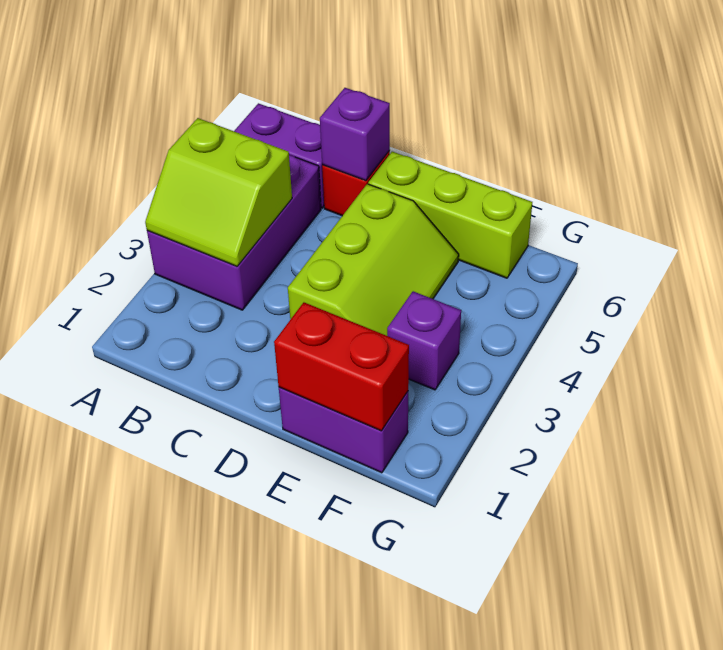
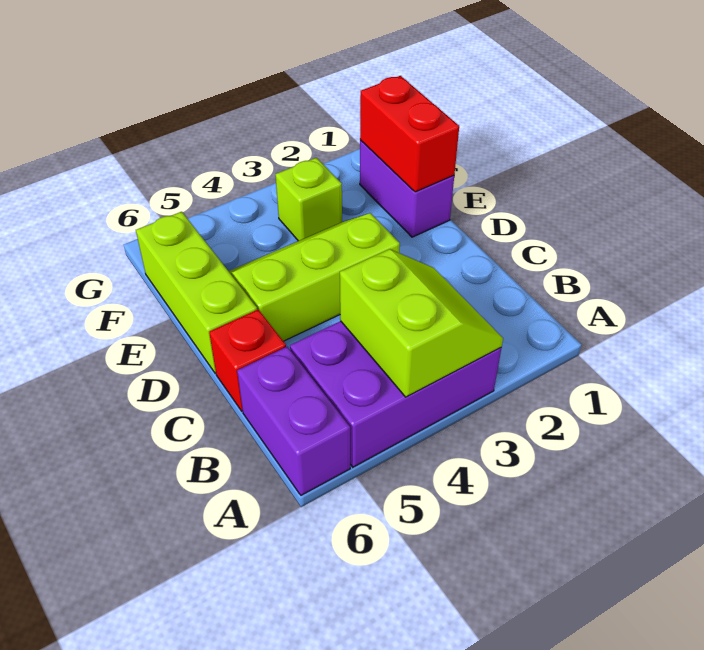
purple 1x1 brick [320,88,390,181] -> none
purple 1x1 brick [387,291,461,390] -> lime 1x1 brick [275,158,342,241]

